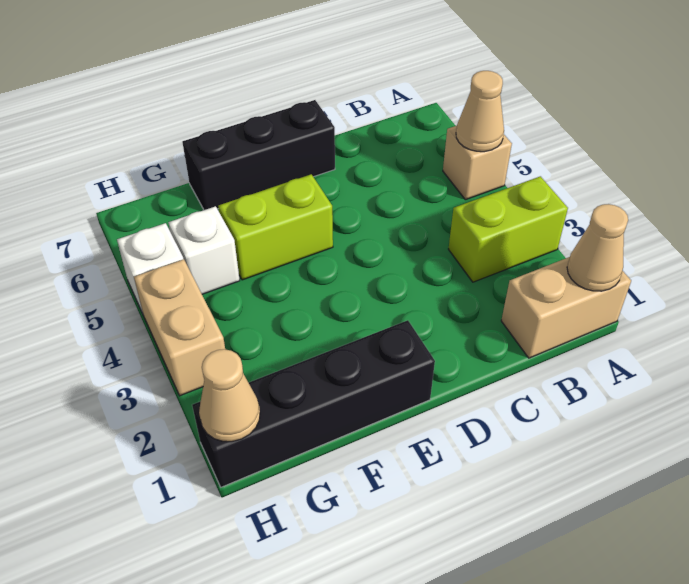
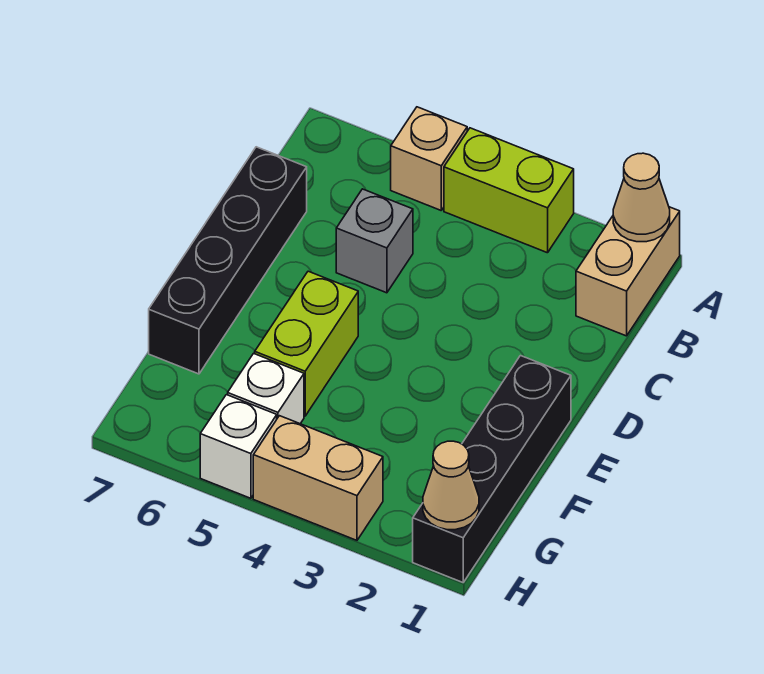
lime 1x2 brick [449,176,568,282] -> lime 1x2 brick turned to [444,128,574,253]
tan 1x1 cone [456,71,504,152] -> none
none -> grey 1x1 brick [336,189,413,293]
black 1x3 brick [182,100,335,210] -> black 1x4 brick [149,147,307,374]

